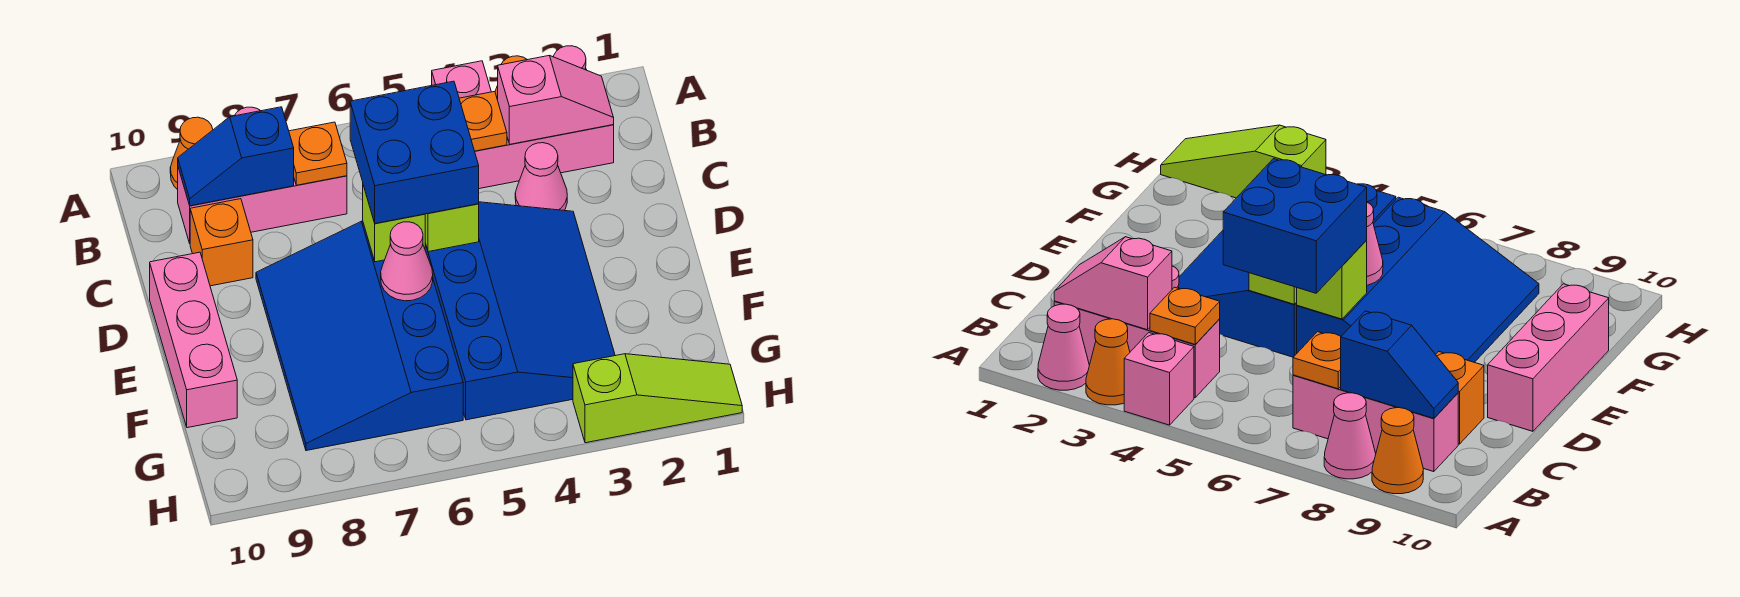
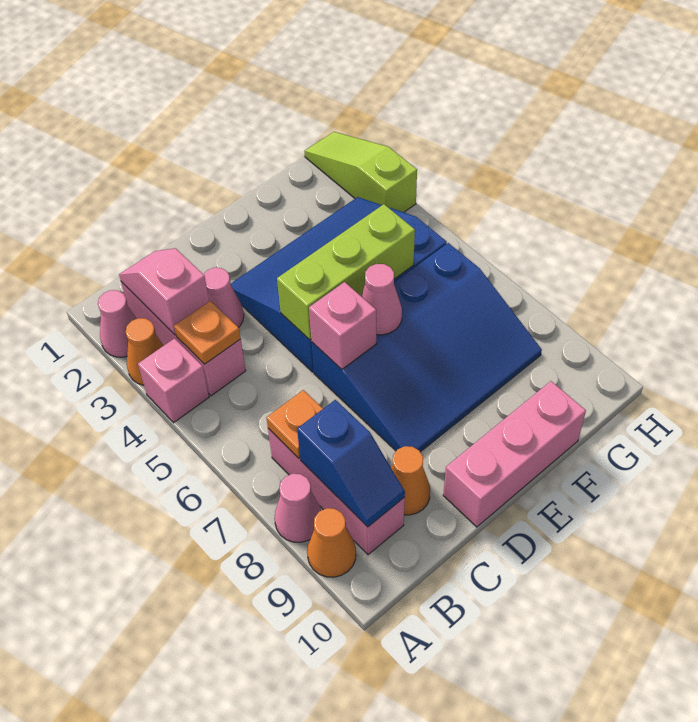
blue 2x2 brick [350,81,479,224] -> none
orange 1x1 brick [190,199,253,286] -> orange 1x1 cone [391,446,430,515]
lime 1x1 brick [425,204,479,252] -> lime 1x3 brick [277,204,415,340]
lime 1x1 brick [363,185,425,262] -> pink 1x1 brick [309,282,376,369]

